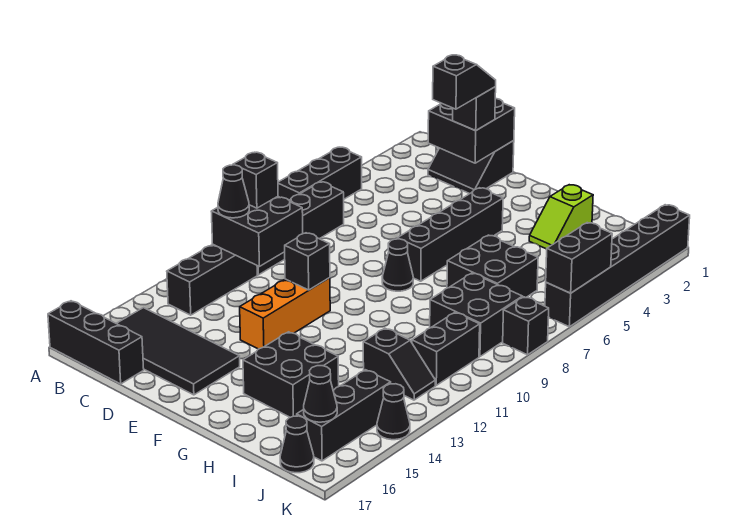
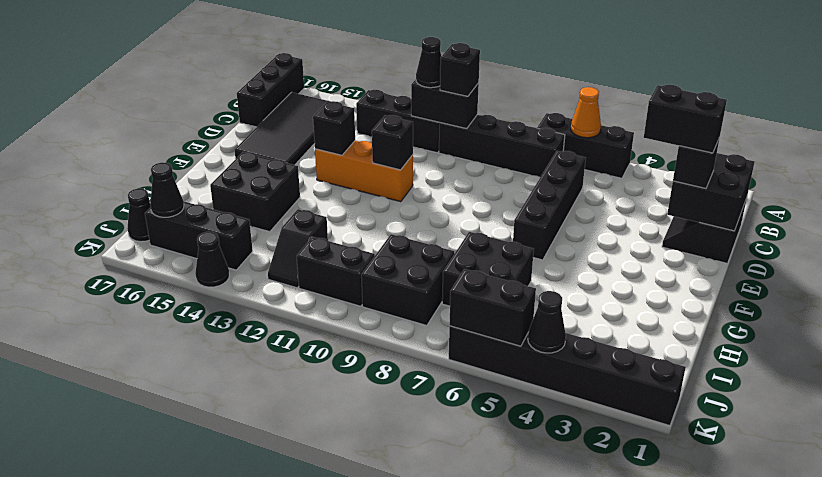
none -> orange 1x1 cone [571,87,601,138]
black 2x2 brick [211,197,303,266] -> black 1x2 brick [411,79,479,129]
black 1x2 slope [433,55,496,109] -> black 1x2 brick [644,85,727,153]
black 1x4 brick [397,188,503,281] -> black 1x4 brick turned to [513,151,586,260]
black 1x1 cone [382,239,413,291] -> black 1x1 cone moved to [528,291,566,353]
lime 1x2 slope [529,185,593,249] -> none
black 1x1 brick [503,297,549,355] -> black 1x1 brick moved to [313,101,355,155]

